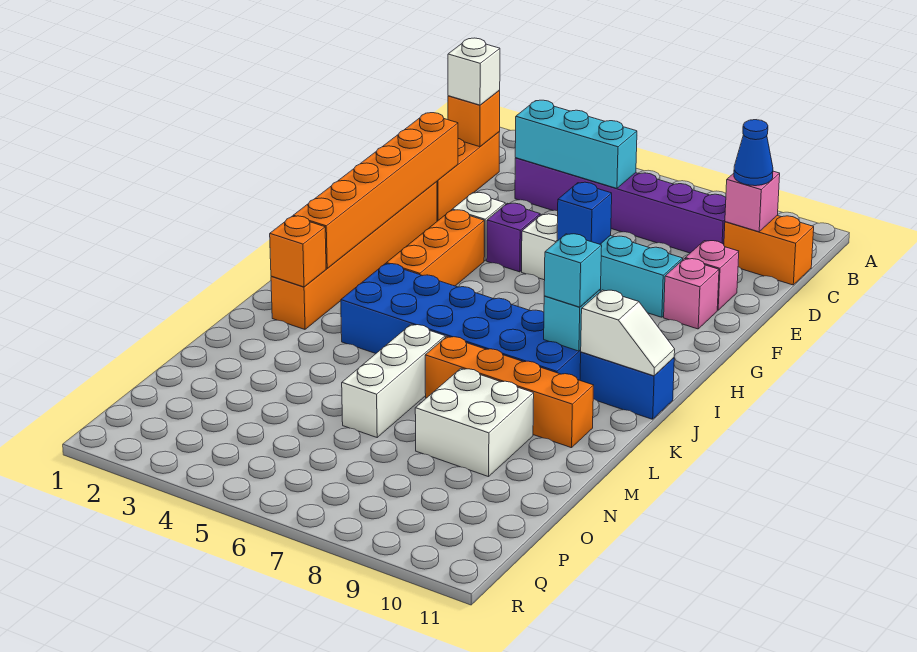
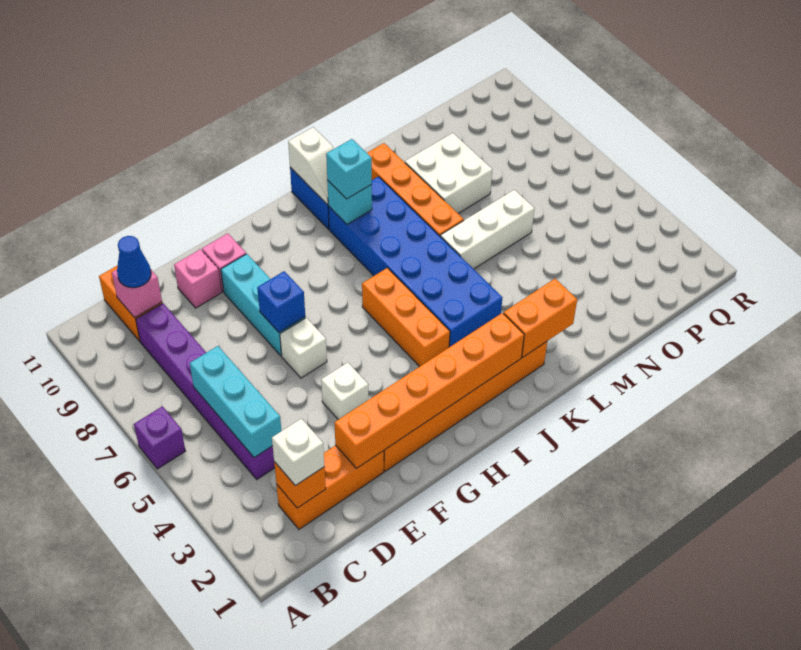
purple 1x1 brick [487,203,540,272] -> purple 1x1 brick moved to [134,406,185,469]
orange 1x3 brick [387,210,484,286] -> orange 1x3 brick turned to [362,268,450,367]
white 1x2 slope [581,290,675,376] -> white 1x2 slope turned to [288,127,334,205]
orange 1x1 brick [270,216,326,287] -> orange 1x2 brick [504,279,577,357]

